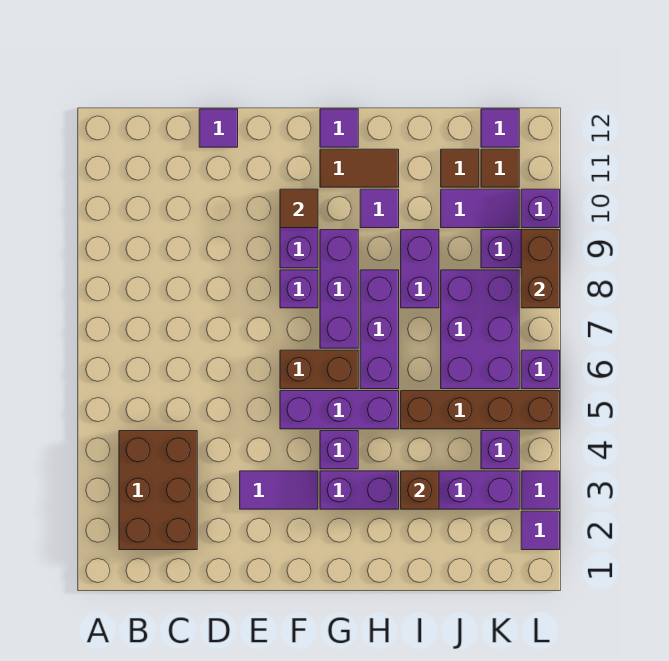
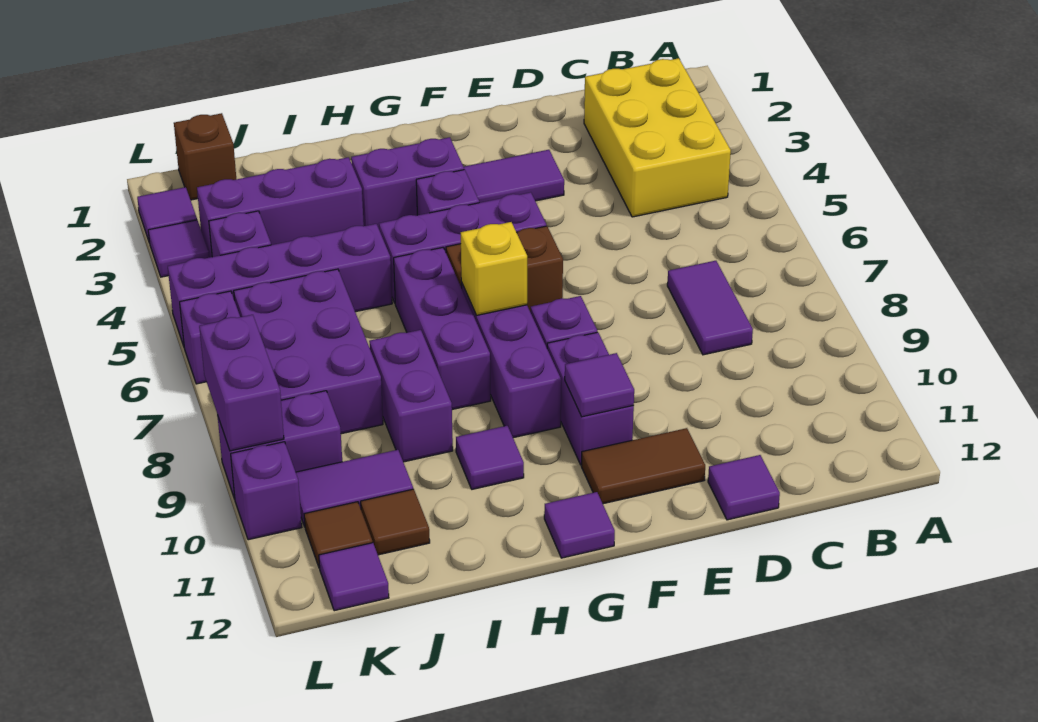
brown 2x3 brick [119,431,197,550] -> yellow 2x3 brick [584,58,731,217]
none -> purple 1x2 tile [667,261,753,355]
brown 1x1 tile [280,189,318,228] -> purple 1x1 tile [565,353,634,417]
none -> yellow 1x1 brick [461,222,527,315]
brown 1x2 tile [320,149,399,187] -> brown 1x2 tile moved to [581,428,705,504]
brown 1x1 brick [401,471,439,509] -> brown 1x1 brick moved to [174,113,236,200]
brown 1x4 brick [401,391,560,429] -> purple 1x4 brick [168,224,392,346]
brown 1x2 brick [521,230,560,308] -> purple 1x2 brick [199,315,284,451]

